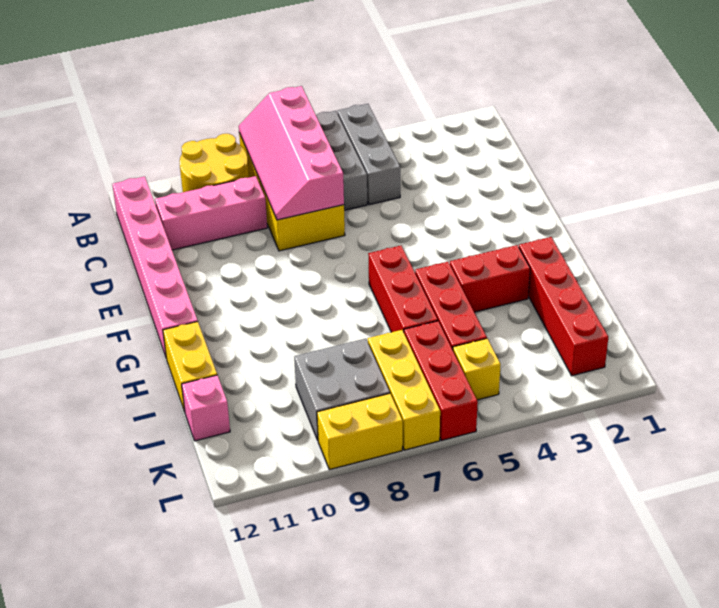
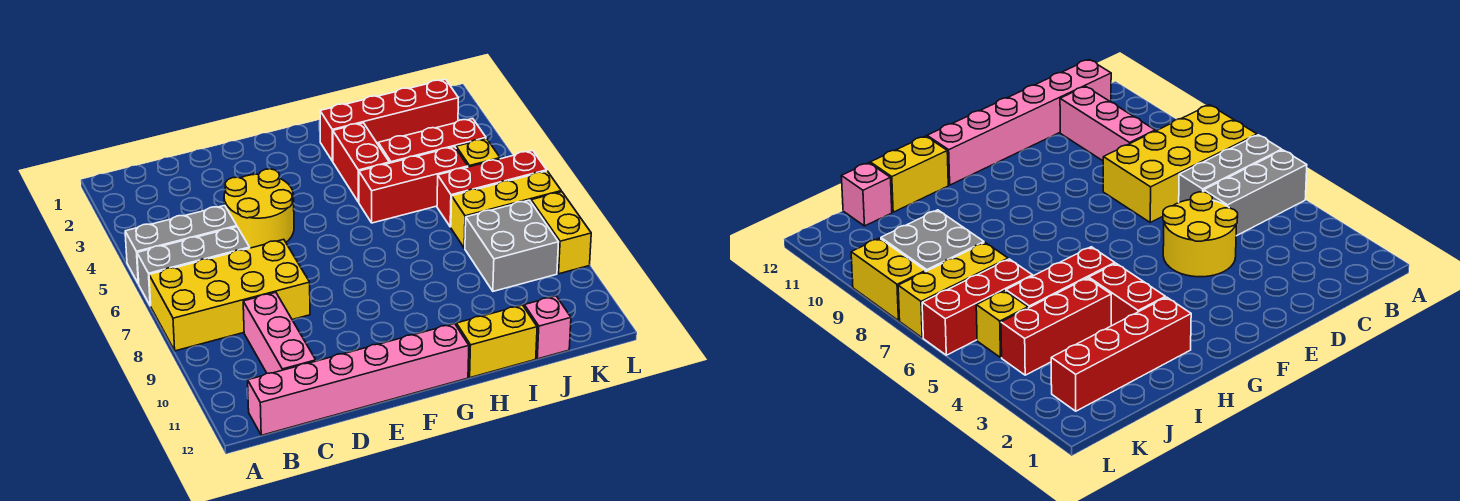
pink 2x4 slope [239,86,344,220] -> none
yellow 2x2 round brick [180,134,249,192] -> yellow 2x2 round brick moved to [224,169,294,248]
red 1x3 brick [368,245,438,332] -> red 1x3 brick moved to [378,119,486,163]

